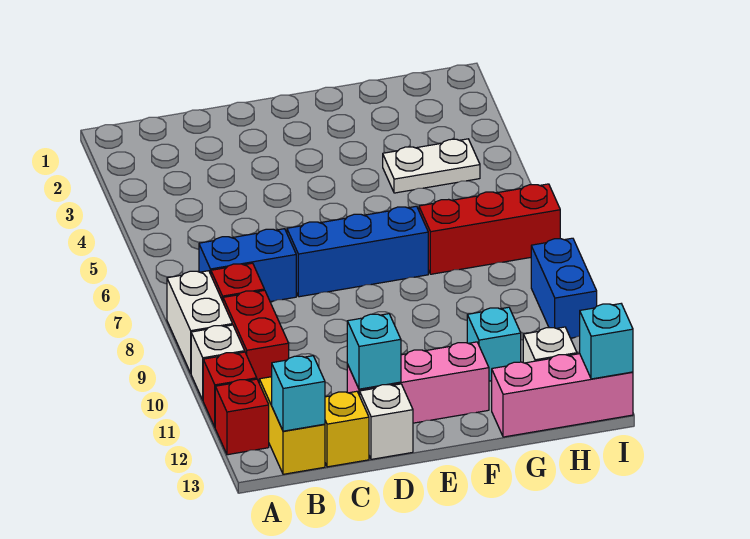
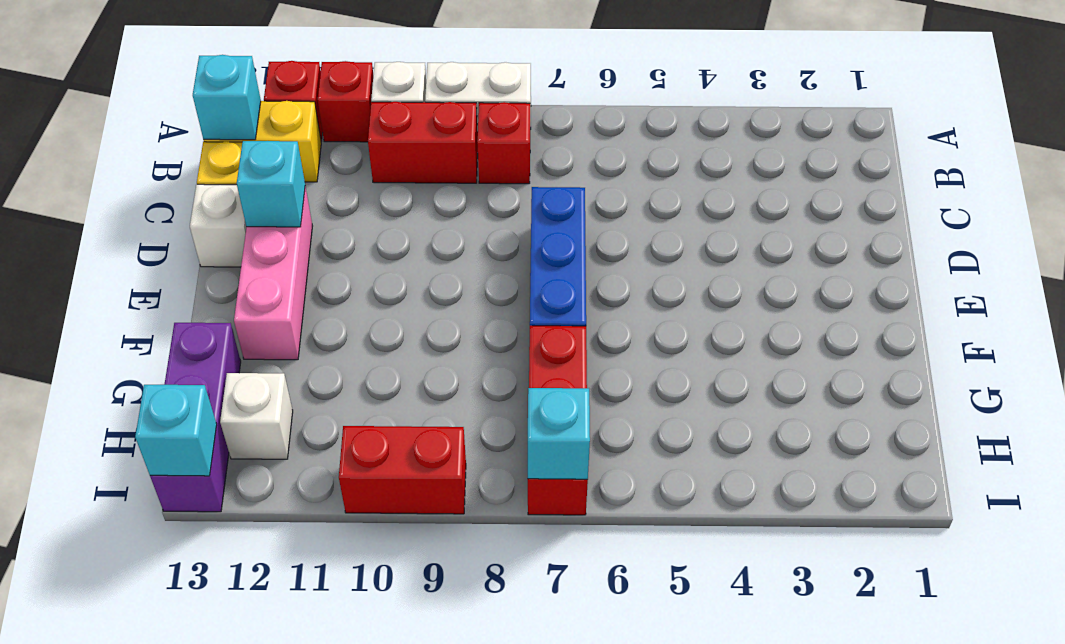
blue 1x2 brick [199,229,296,302] -> none
white 1x2 plate [383,139,480,193] -> none
cyan 1x1 brick [467,307,521,381] -> cyan 1x1 brick moved to [528,388,590,479]
pink 1x3 brick [492,354,633,437] -> purple 1x3 brick [150,323,241,512]
blue 1x2 brick [531,238,597,338] -> red 1x2 brick [339,426,466,514]

